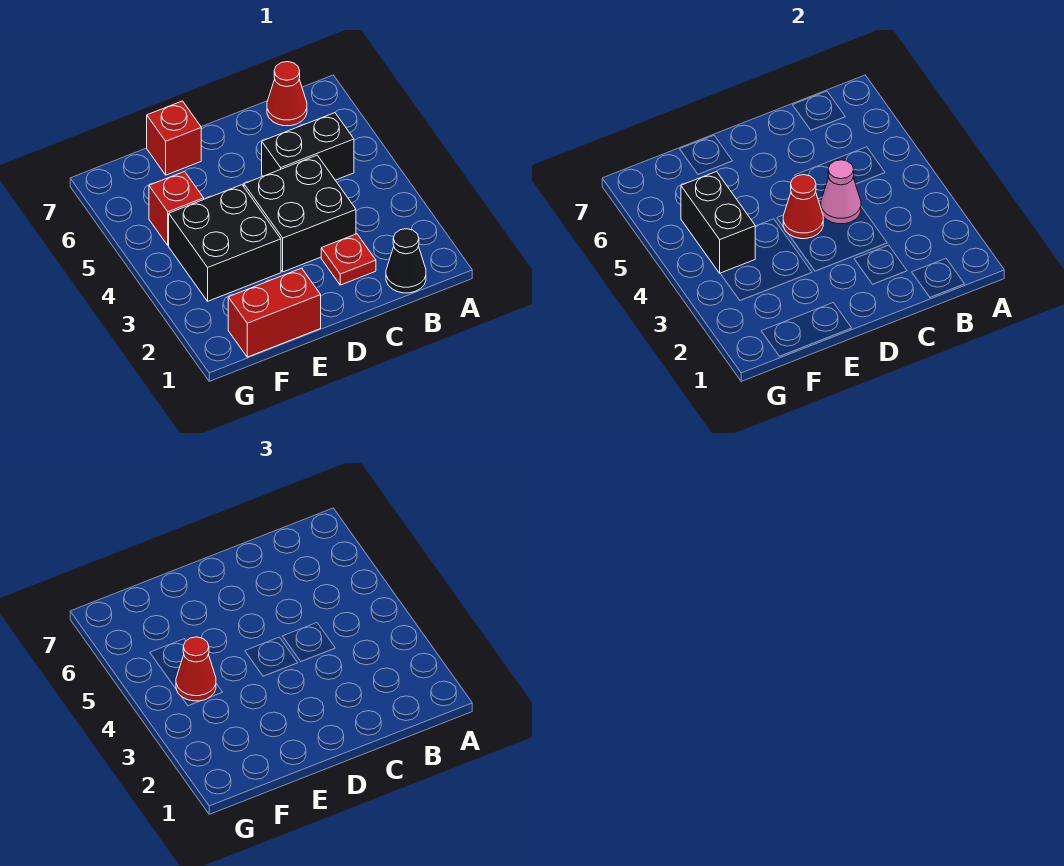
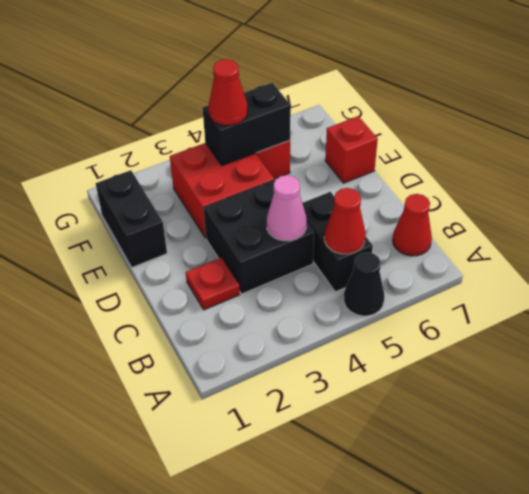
black 1x1 cone [386,229,426,293] -> black 1x1 cone moved to [344,252,384,316]
red 1x1 cone [783,175,823,239] -> red 1x1 cone moved to [324,188,365,254]
red 1x2 brick [228,268,321,357] -> black 1x2 brick [96,170,167,267]
black 2x2 brick [169,185,281,301] -> red 2x2 brick [170,143,274,238]

